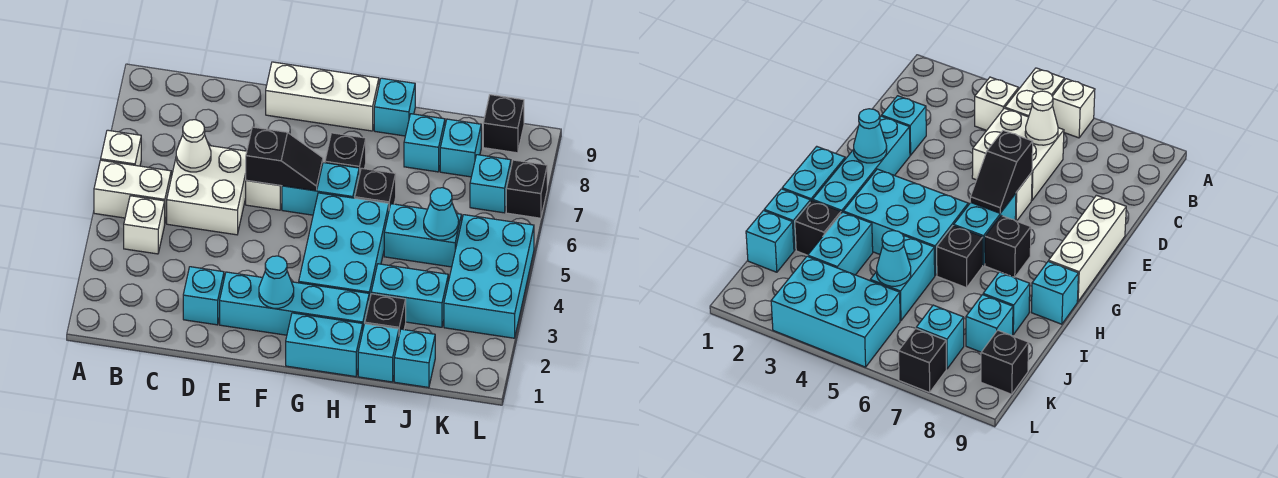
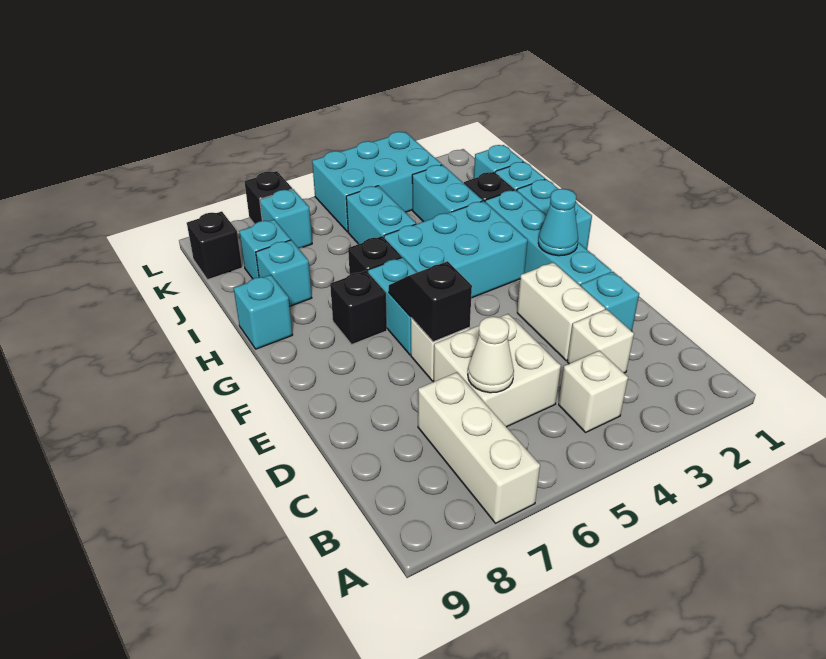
white 1x2 brick [94,160,171,221] -> white 1x2 brick moved to [517,262,605,361]
white 1x1 brick [101,130,141,166] -> white 1x1 brick moved to [567,309,634,373]
white 1x3 brick [266,62,379,131] -> white 1x3 brick moved to [418,372,540,523]
cyan 1x1 cone [424,188,459,240] -> none

